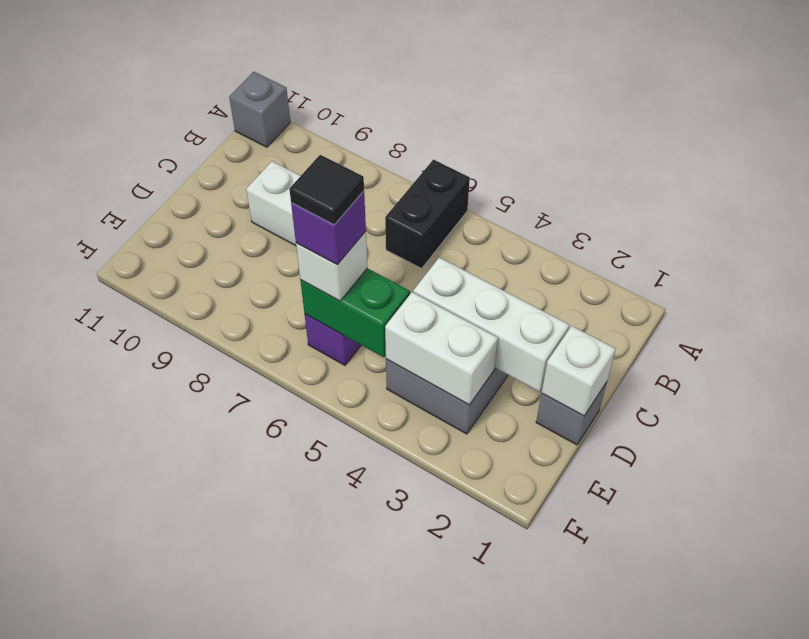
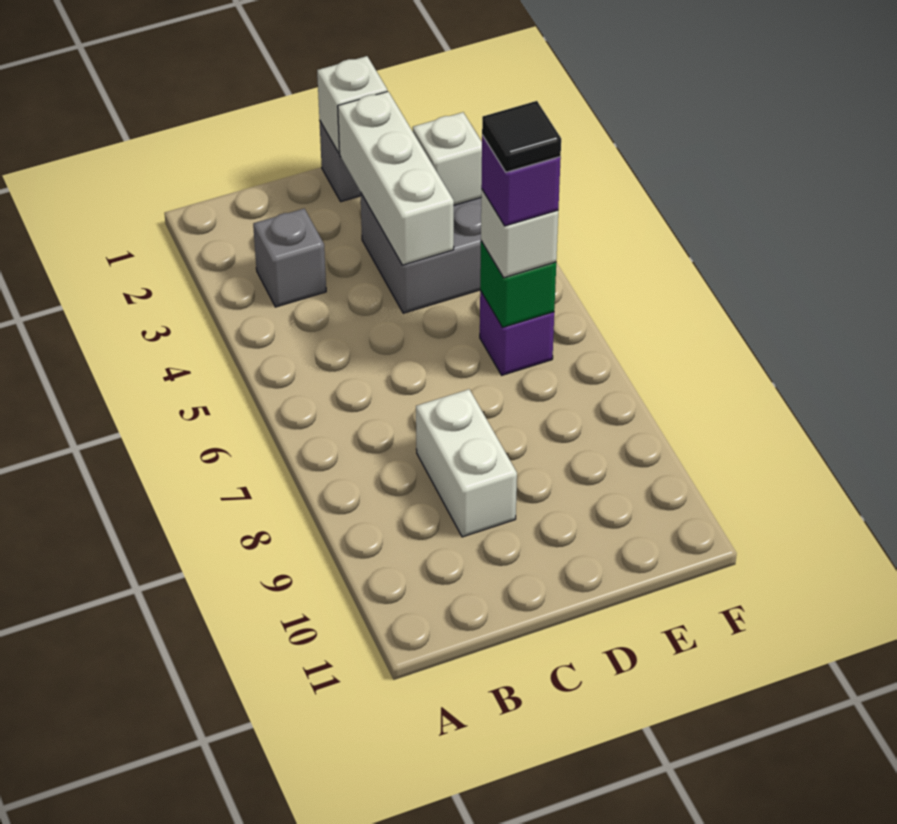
black 1x2 brick [385,160,470,269] -> none
grey 1x1 brick [229,72,290,147] -> grey 1x1 brick moved to [253,209,326,307]
white 1x2 brick [385,292,498,405] -> white 1x1 brick [413,112,482,205]
green 1x2 brick [300,268,410,357] -> green 1x1 brick [480,241,556,327]

